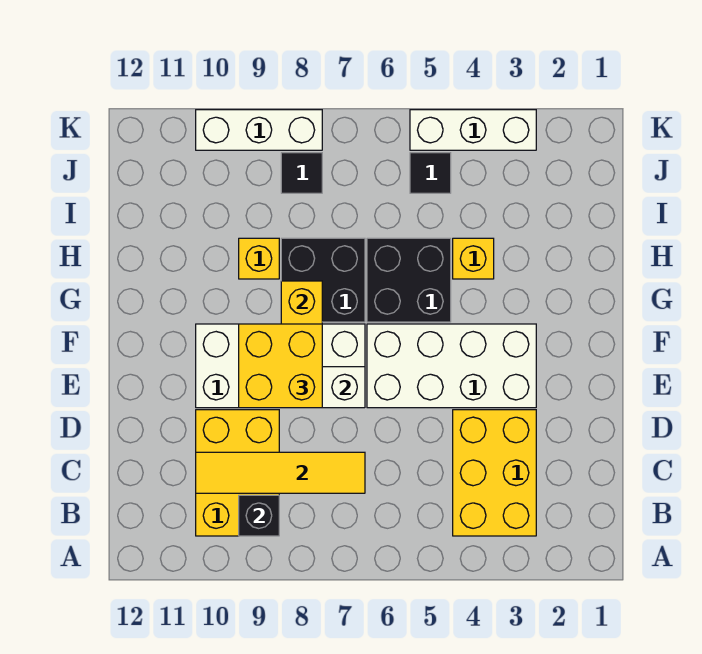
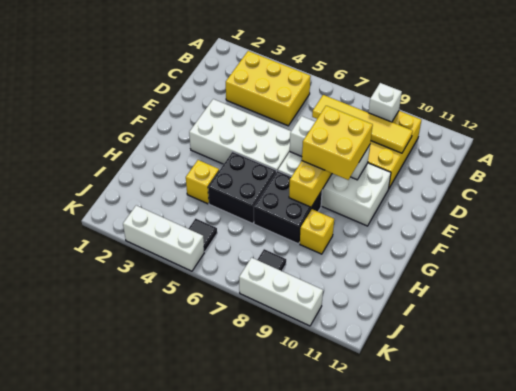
yellow 2x3 brick [453,410,536,536] -> yellow 2x3 brick turned to [226,51,311,126]
black 1x1 brick [239,495,279,536] -> white 1x1 brick [368,83,402,122]

